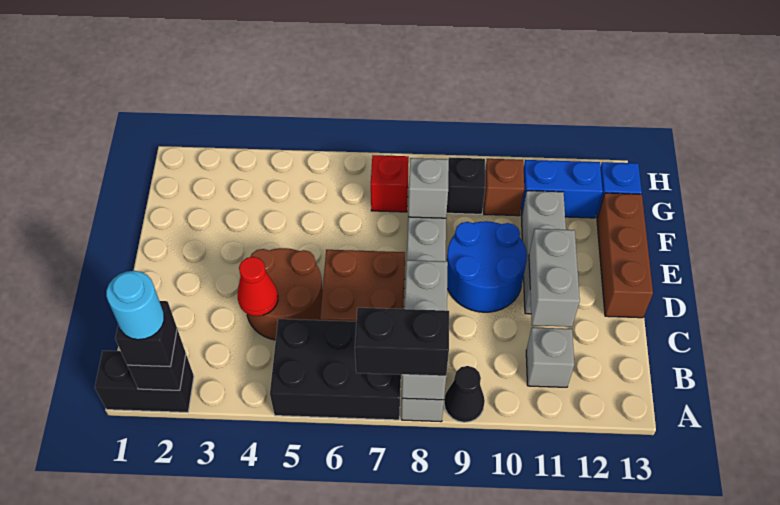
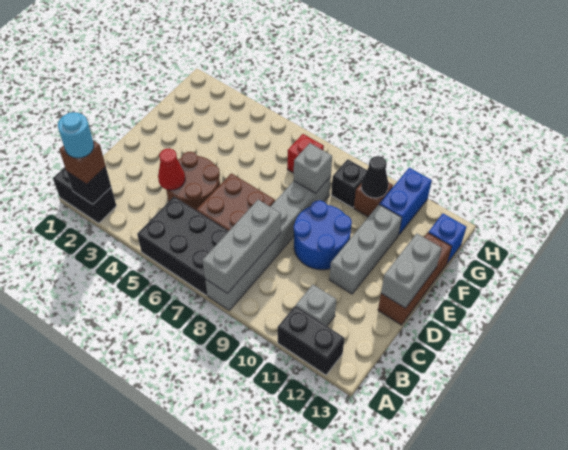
black 1x1 brick [115,301,177,367] -> brown 1x1 brick [59,141,106,184]
black 1x2 brick [355,308,449,376] -> black 1x2 brick moved to [278,306,345,375]
black 1x1 cone [444,366,485,422] -> black 1x1 cone moved to [361,156,388,198]
grey 1x2 brick [529,229,580,327] -> grey 1x2 brick moved to [381,234,442,308]
blue 1x2 brick [521,160,602,218] -> blue 1x2 brick turned to [379,168,432,235]

